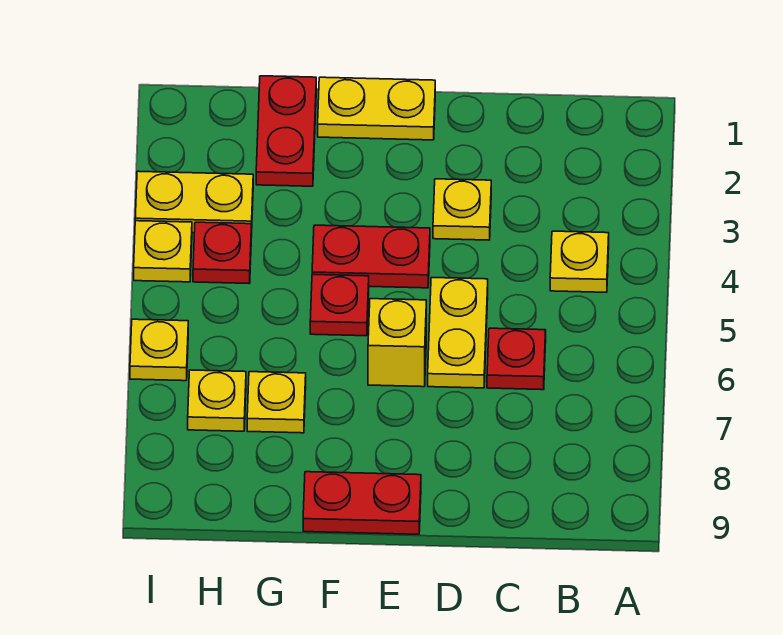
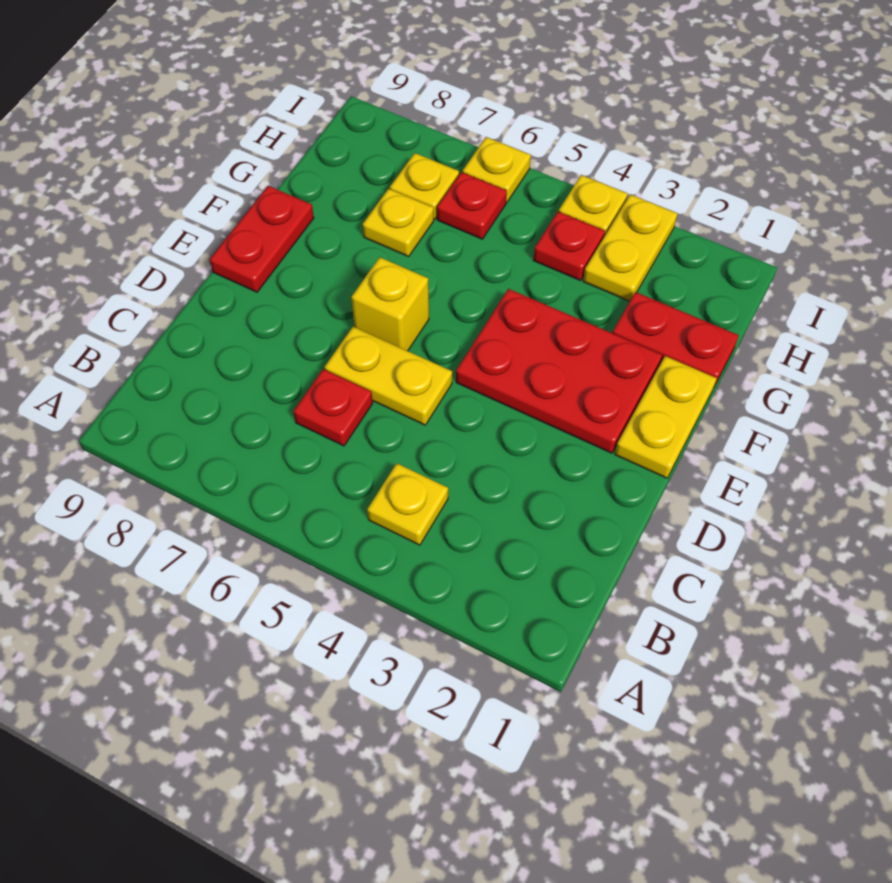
yellow 1x1 plate [433,179,491,240] -> none
red 1x2 plate [312,225,430,288] -> red 2x3 plate [456,289,662,453]
red 1x1 plate [310,275,369,336] -> red 1x1 plate moved to [437,172,507,239]

